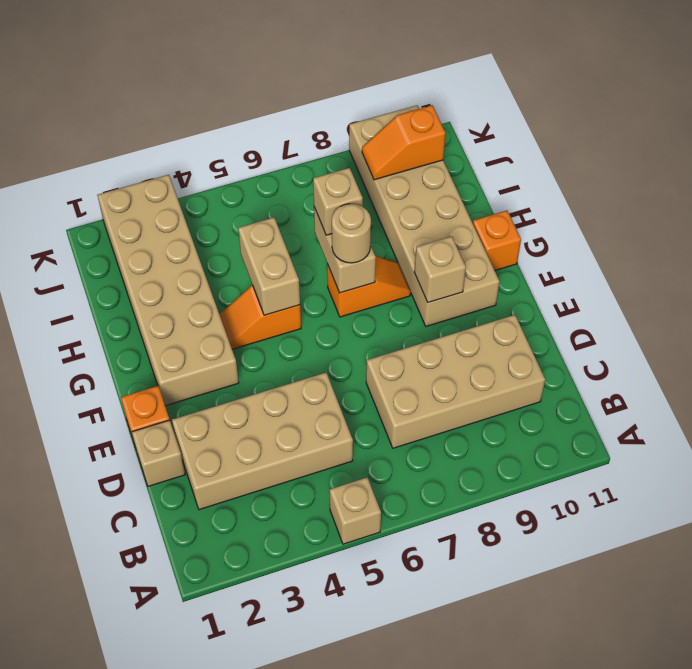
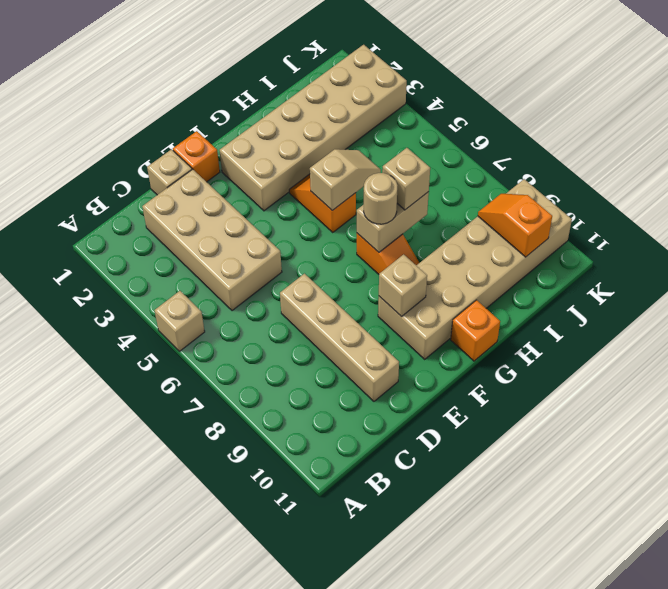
tan 2x4 brick [366,315,545,448] -> tan 1x4 brick [280,274,399,401]
tan 1x2 brick [238,218,300,315] -> tan 1x2 slope [310,149,381,210]

